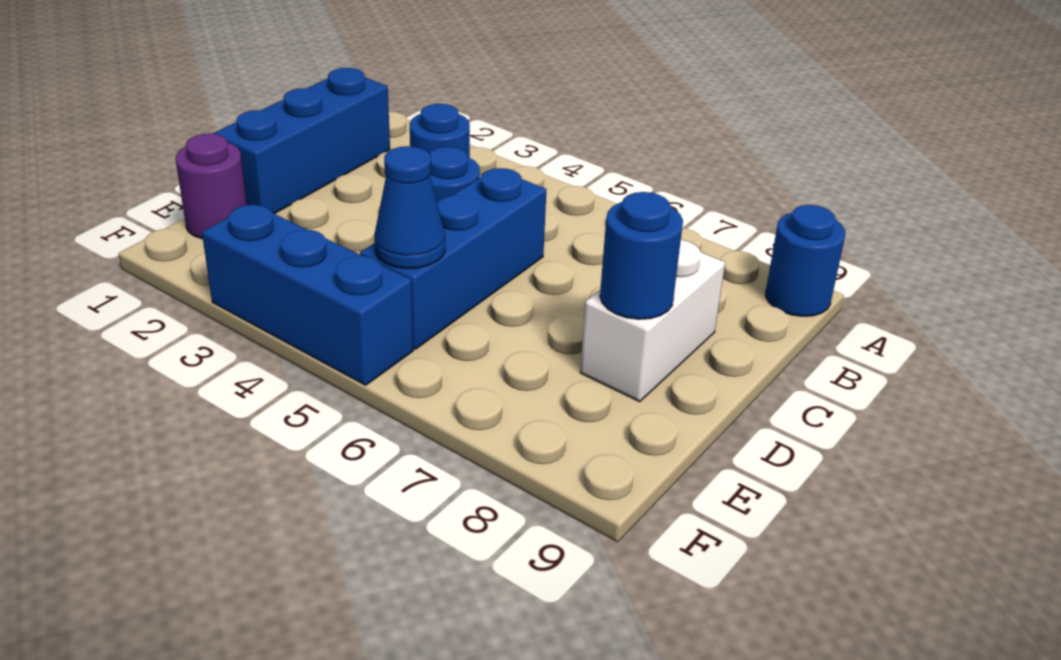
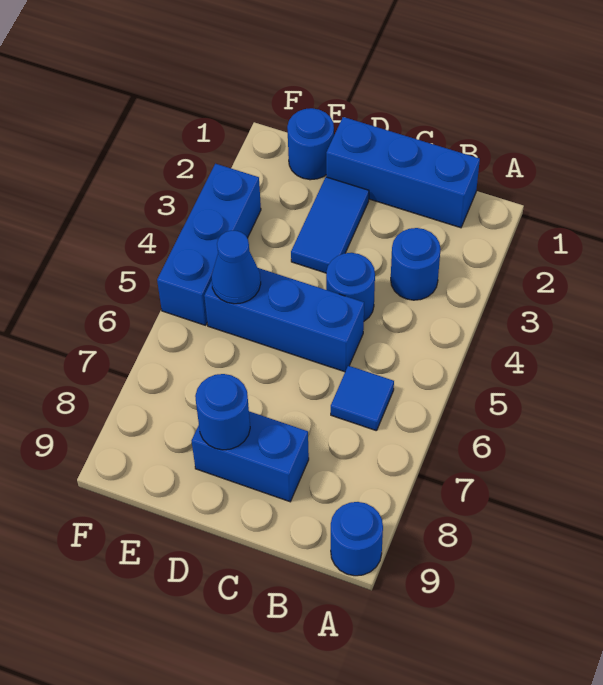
none -> blue 1x1 tile [331,366,394,431]
white 1x2 brick [580,240,725,402] -> blue 1x2 brick [192,411,309,502]
none -> blue 1x2 tile [291,177,369,273]
purple 1x1 round brick [176,134,247,239] -> blue 1x1 round brick [287,108,334,180]

